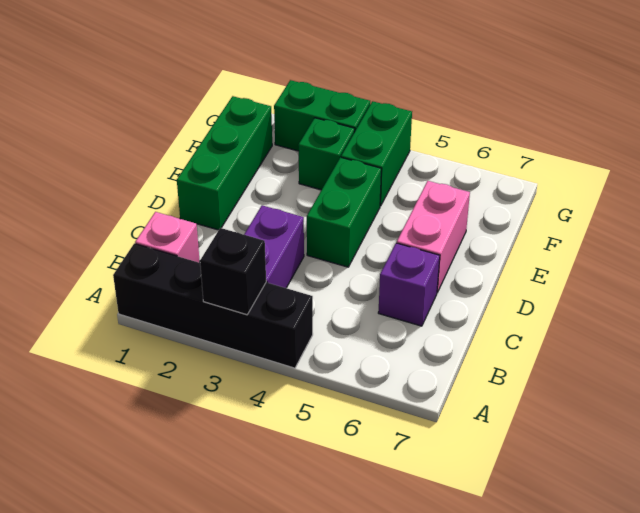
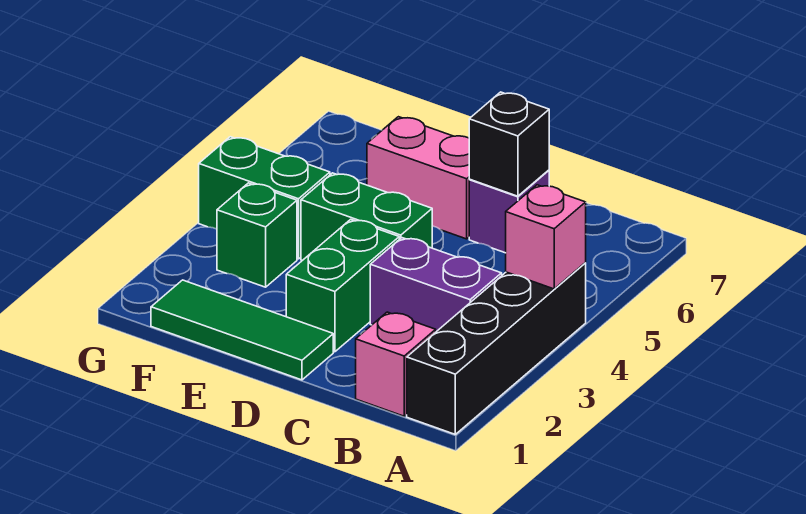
black 1x1 brick [200,228,266,315] -> black 1x1 brick moved to [469,92,549,196]
none -> pink 1x1 brick [506,185,586,289]
green 1x3 brick [177,96,272,230] -> green 1x3 tile [151,280,333,380]
green 1x2 brick [274,80,370,151] -> green 1x2 brick moved to [286,219,399,352]

